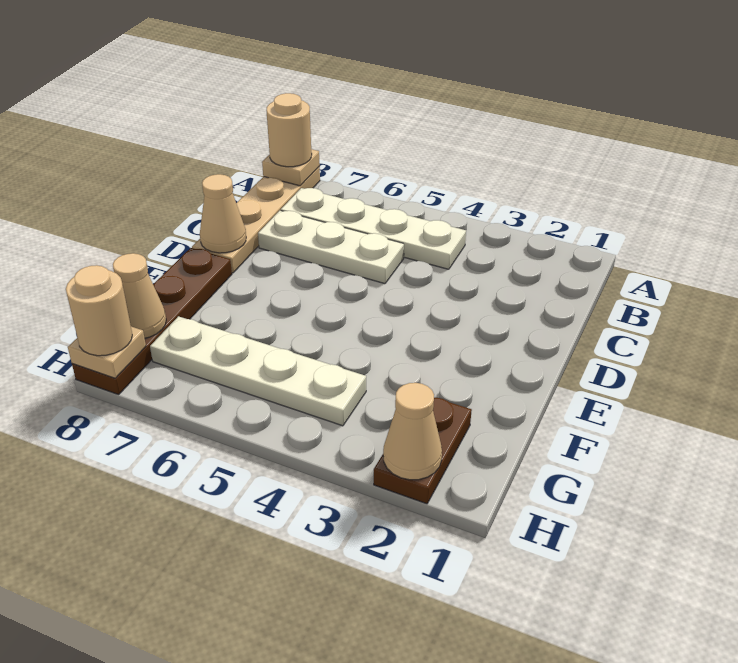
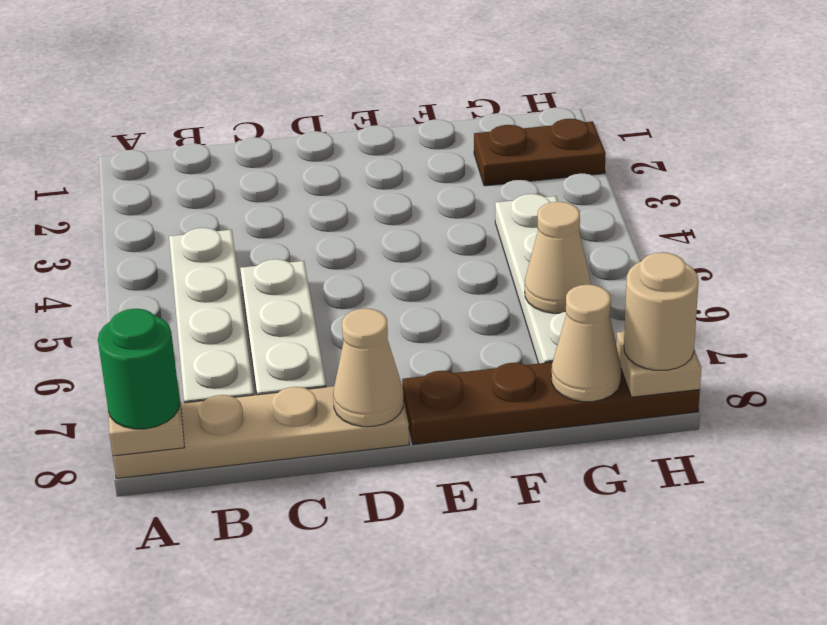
tan 1x1 round brick [266,93,312,167] -> green 1x1 round brick [98,309,180,429]
tan 1x1 cone [383,383,442,480] -> tan 1x1 cone moved to [525,202,591,313]

